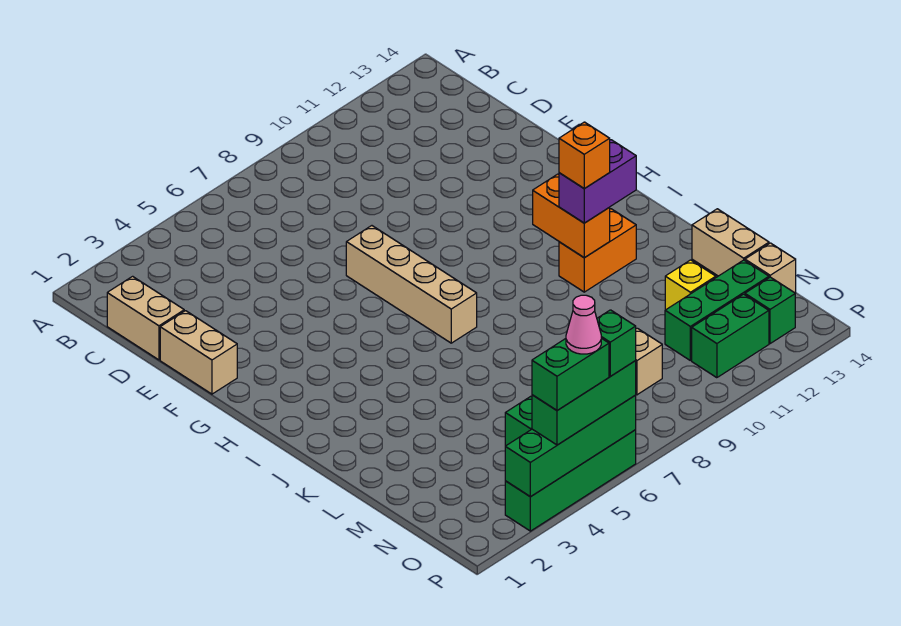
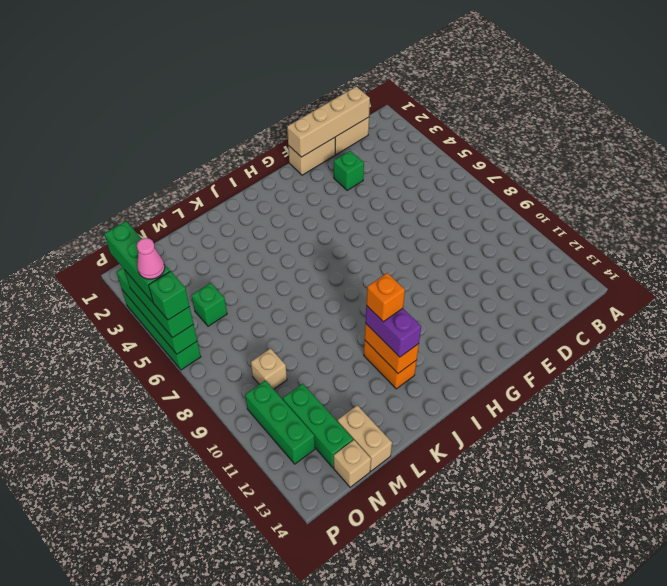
tan 1x4 brick [346,226,477,343] -> tan 1x4 brick moved to [287,87,370,157]
orange 1x2 brick [533,174,610,258] -> orange 1x2 brick turned to [365,323,419,373]
tan 1x2 brick [692,209,769,276] -> tan 1x2 brick turned to [337,405,392,471]
yellow 1x1 brick [665,260,716,310] -> none
green 1x2 brick [692,294,769,378] -> green 1x3 brick [245,380,315,464]
green 1x1 brick [745,277,795,344] -> green 1x1 brick moved to [334,151,364,191]
green 1x2 brick [532,338,609,410] -> green 1x3 brick [104,221,170,302]

